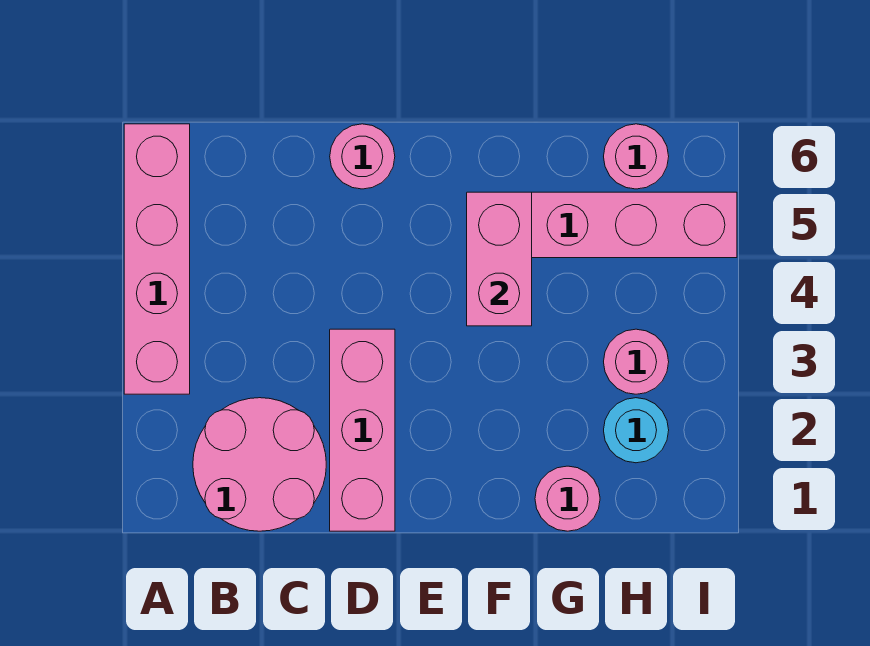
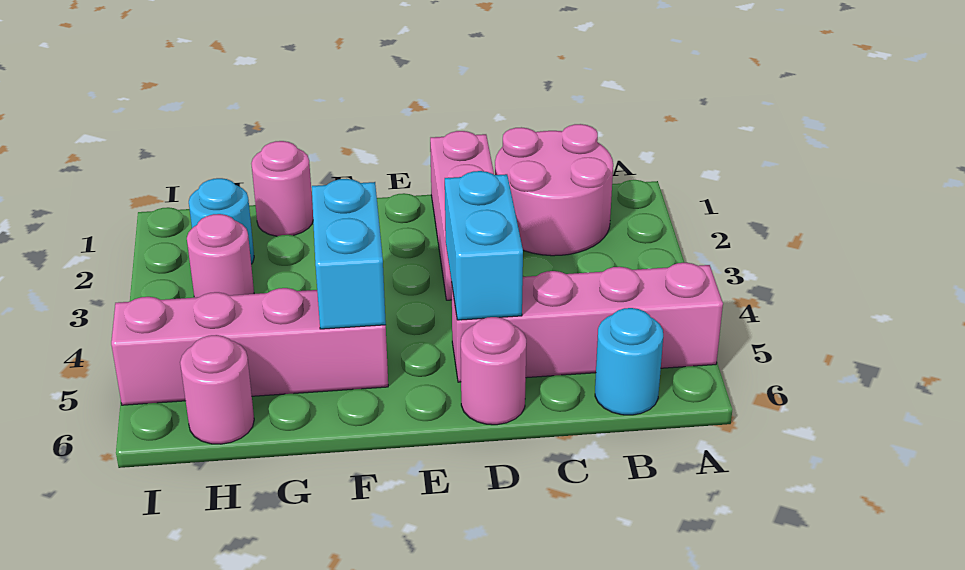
pink 1x4 brick [124,124,190,394] -> pink 1x4 brick turned to [451,263,723,382]
none -> cyan 1x1 round brick [595,308,663,415]
none -> cyan 1x2 brick [445,171,523,320]
pink 1x2 brick [467,192,532,326] -> cyan 1x2 brick [312,179,386,329]

